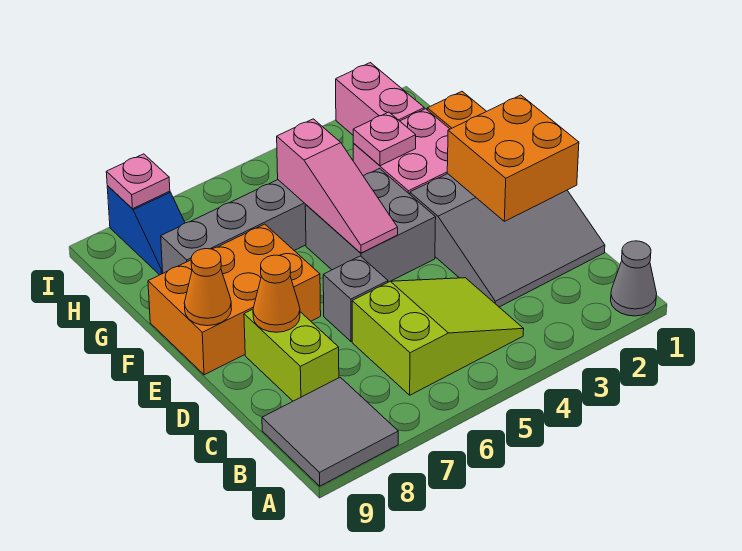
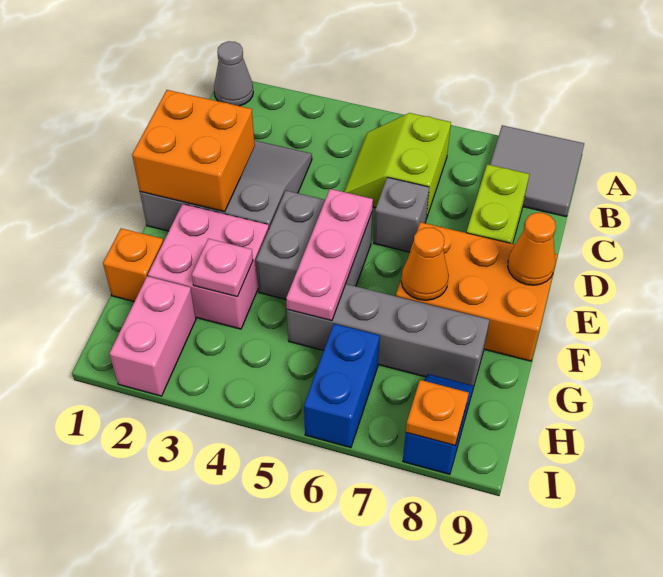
lime 2x3 slope [352,278,524,395] -> lime 2x2 slope [344,113,451,219]
orange 1x1 cone [253,255,300,332] -> orange 1x1 cone moved to [401,228,449,300]
pink 1x3 slope [277,119,398,253] -> pink 1x3 plate [286,189,373,321]
none -> blue 1x2 brick [304,324,380,448]
pink 1x1 plate [106,154,170,209] -> orange 1x1 plate [406,380,469,445]

